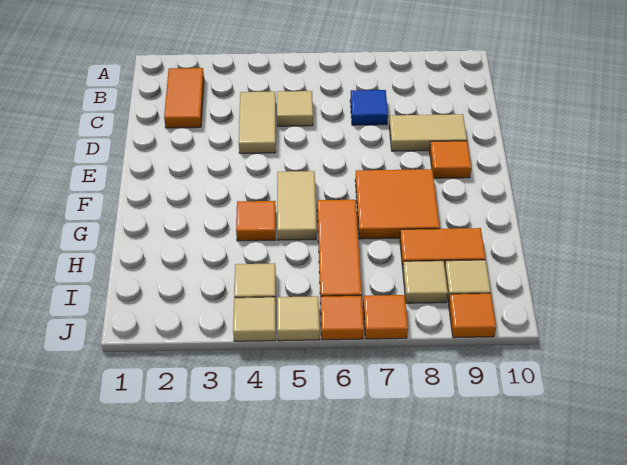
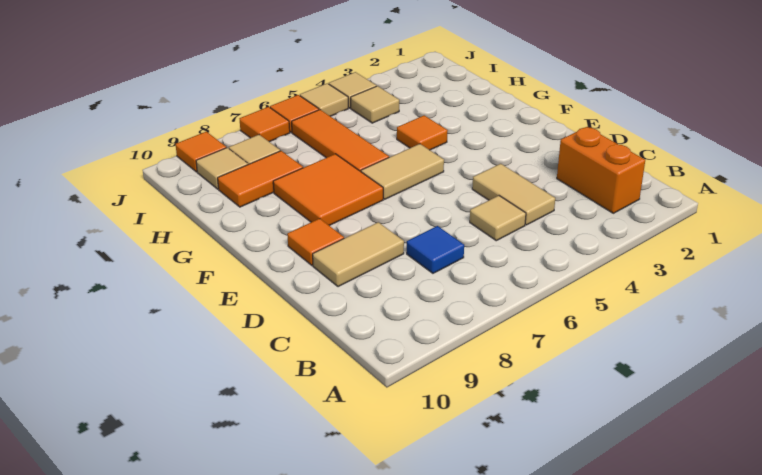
orange 1x2 tile [164,68,204,128] -> orange 1x2 brick [557,127,645,213]
tan 1x2 tile [277,171,316,240] -> tan 1x2 tile turned to [361,144,444,199]

